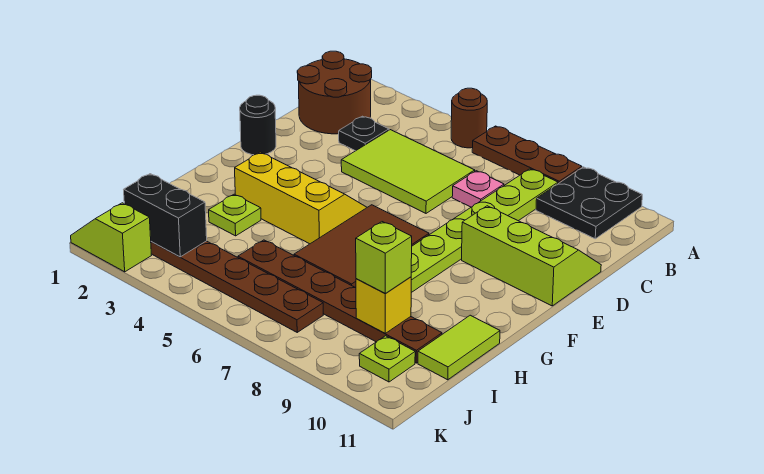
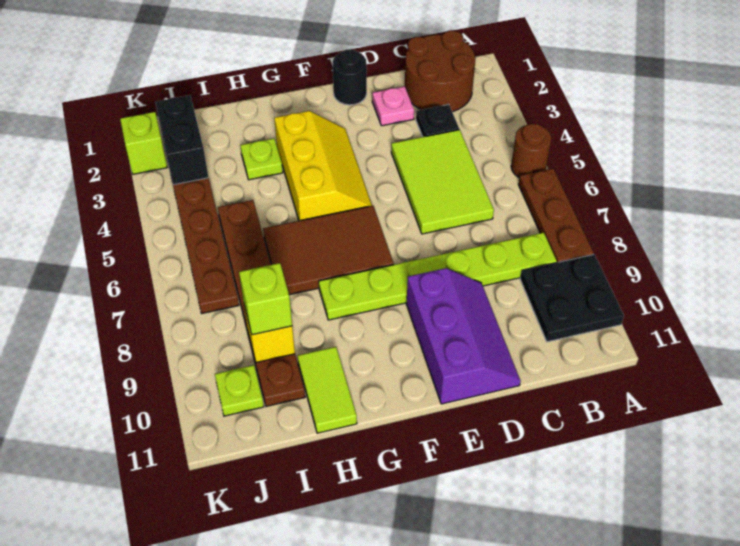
pink 1x1 plate [452,171,504,207] -> pink 1x1 plate moved to [372,86,414,126]
lime 2x3 slope [462,206,601,306] -> purple 2x3 slope [407,268,520,404]
lime 1x2 tile [418,315,500,380] -> lime 1x2 tile turned to [298,347,357,433]

